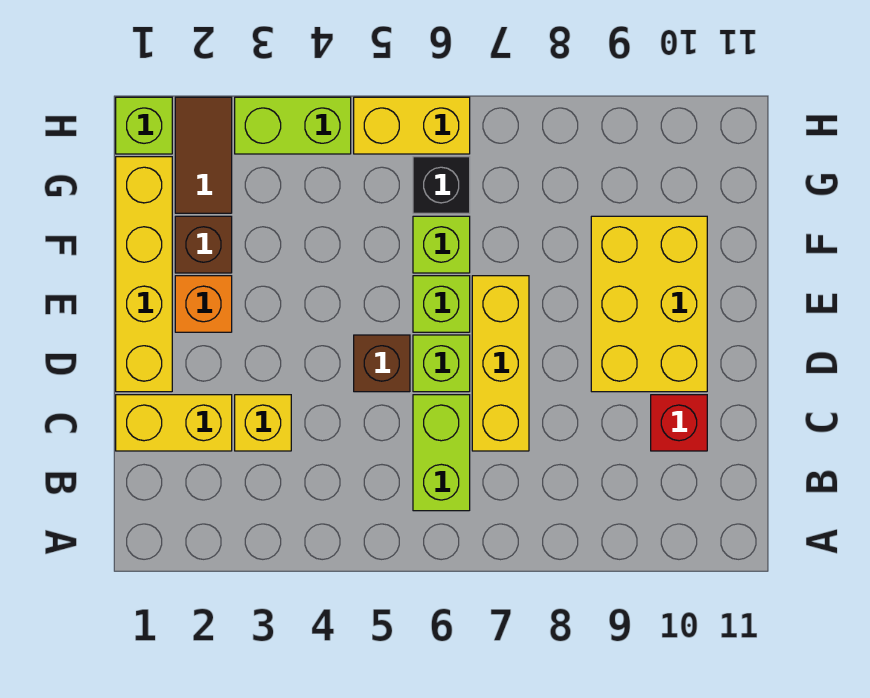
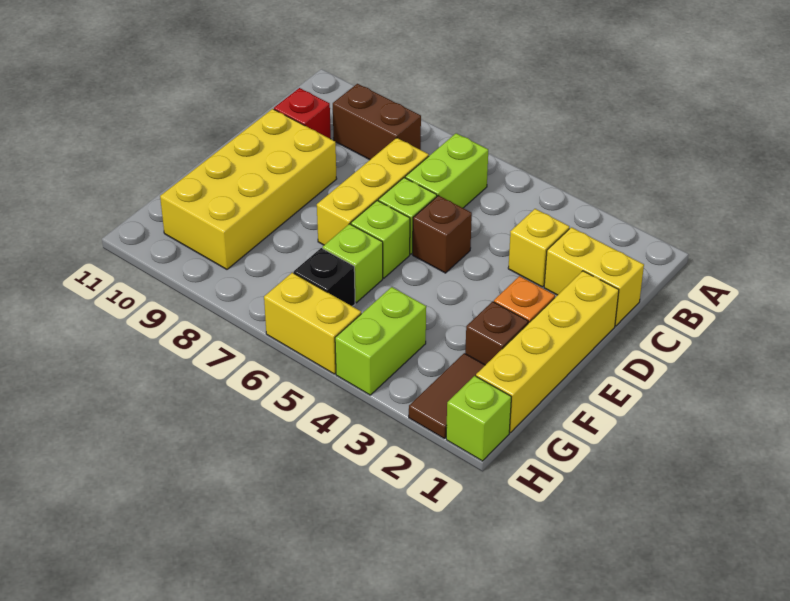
none -> brown 1x2 brick [333,84,421,160]
yellow 2x3 brick [591,216,707,392] -> yellow 2x4 brick [160,109,337,269]
lime 1x2 brick [235,97,351,154] -> lime 1x2 brick turned to [335,287,426,395]

